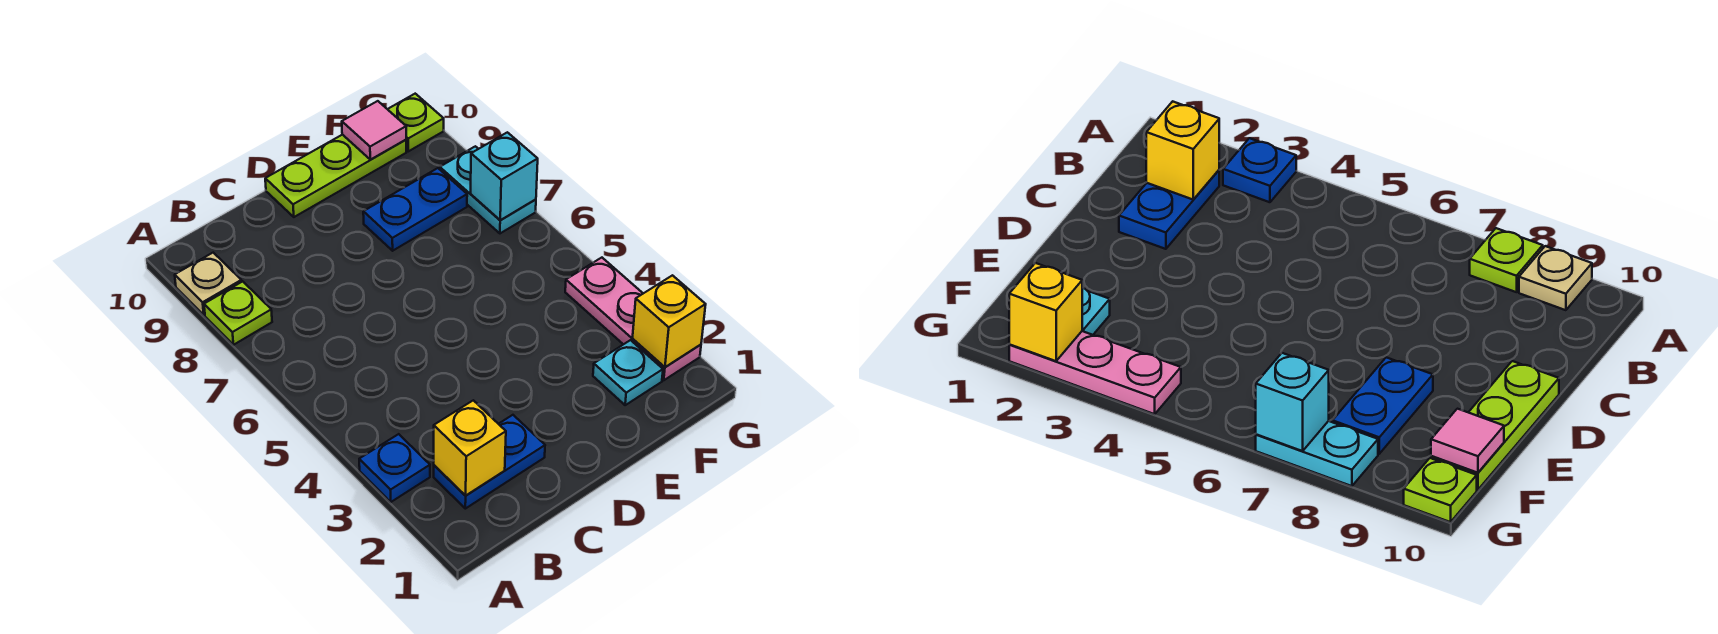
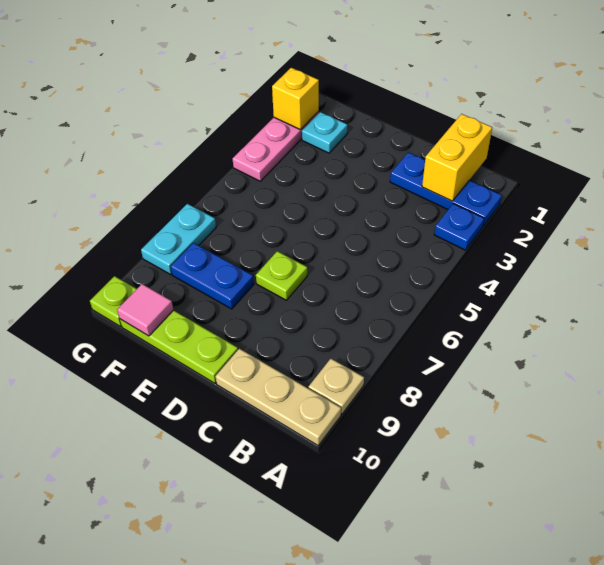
lime 1x1 plate [204,281,272,345] -> lime 1x1 plate moved to [256,251,307,300]
none -> tan 1x3 plate [215,349,341,446]
blue 1x2 plate [434,415,545,509] -> blue 1x3 plate [390,152,502,226]
yellow 1x1 brick [434,400,506,496] -> yellow 1x2 brick [422,114,492,201]
cyan 1x1 brick [471,132,538,220] -> none

